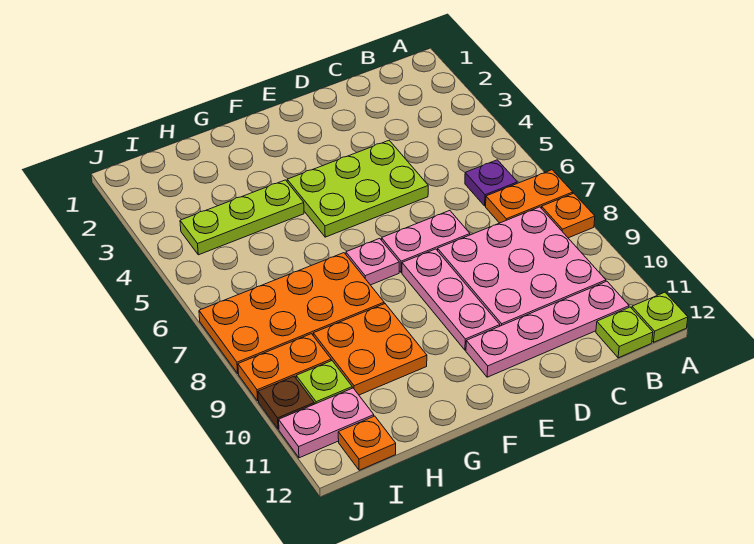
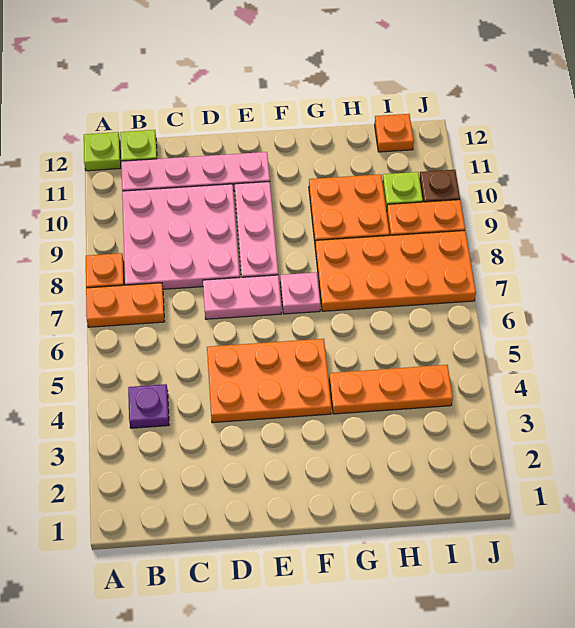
purple 1x1 plate [465,160,517,206] -> purple 1x1 plate moved to [128,384,169,428]
lime 2x3 plate [287,141,428,237] -> orange 2x3 plate [207,339,331,423]
lime 1x3 plate [180,180,304,255] -> orange 1x3 plate [329,365,453,414]
pink 1x2 plate [279,388,374,458] -> none

